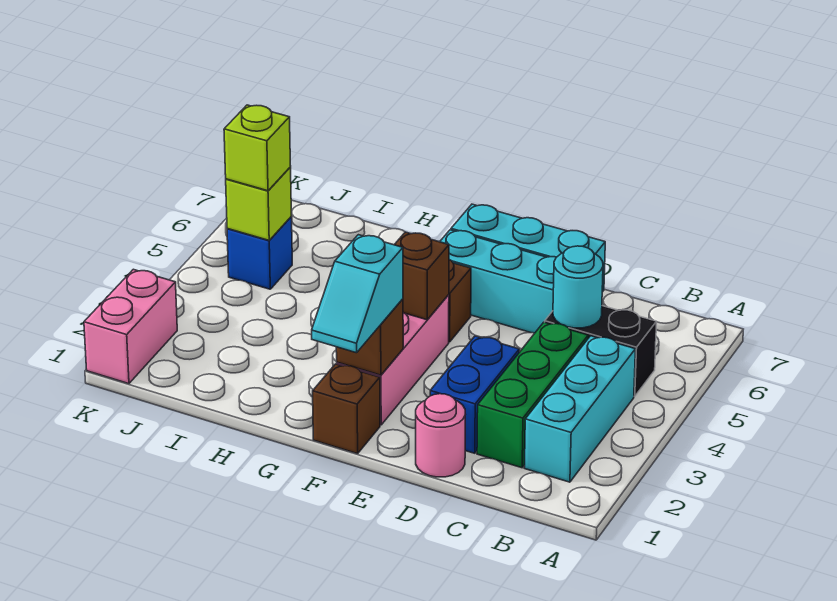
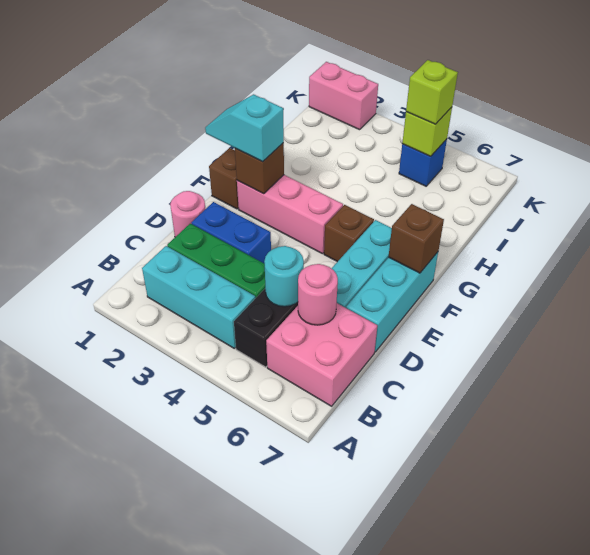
none -> pink 2x2 brick [266,303,377,406]
none -> pink 1x1 round brick [298,264,338,325]
brown 1x1 brick [394,232,449,320] -> brown 1x1 brick moved to [389,204,444,273]

